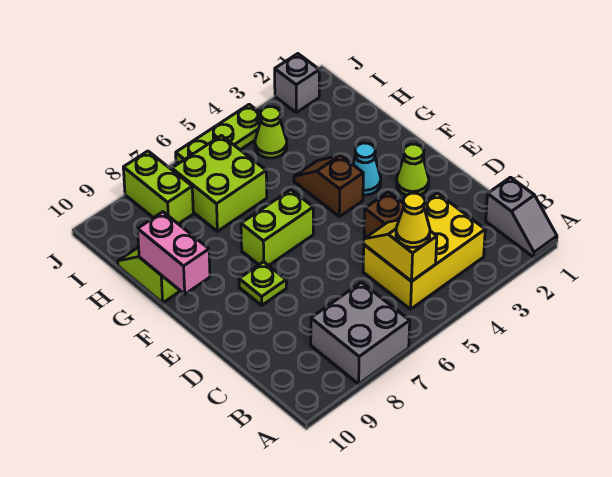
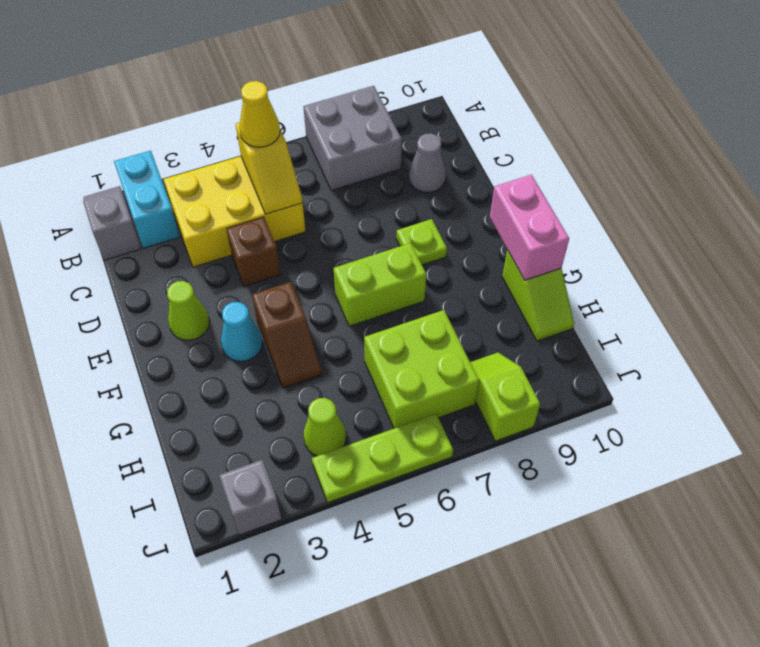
none -> cyan 1x2 brick [114,151,180,248]
none -> grey 1x1 cone [409,133,446,192]
lime 1x2 brick [123,151,193,224] -> lime 1x2 slope [470,352,540,441]

